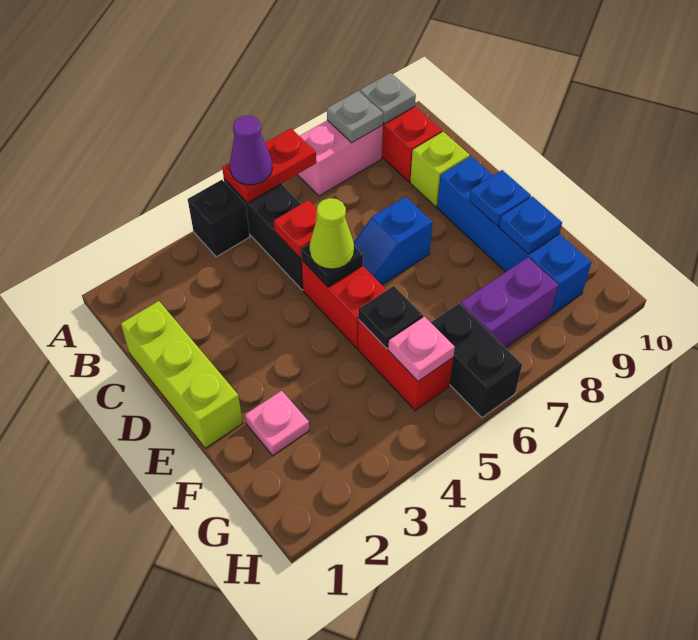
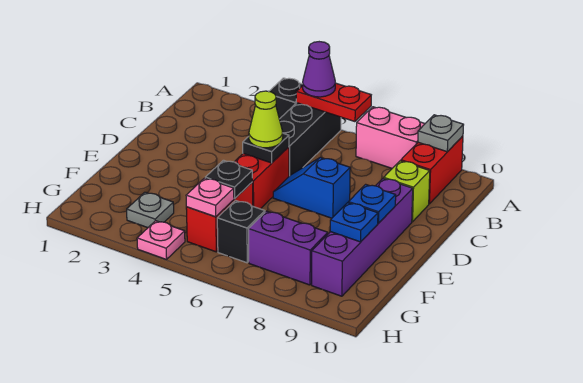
grey 1x1 plate [327,91,383,143] -> grey 1x1 plate moved to [127,192,174,228]
lime 1x3 brick [121,301,243,448] -> none
red 1x1 plate [274,200,317,258] -> none
blue 1x4 brick [437,156,591,315] -> purple 1x4 brick [312,178,413,296]
pink 1x1 plate [245,391,309,455] -> pink 1x1 plate moved to [137,221,185,260]
black 1x2 brick [431,303,522,418] -> black 1x1 brick [217,201,265,263]

